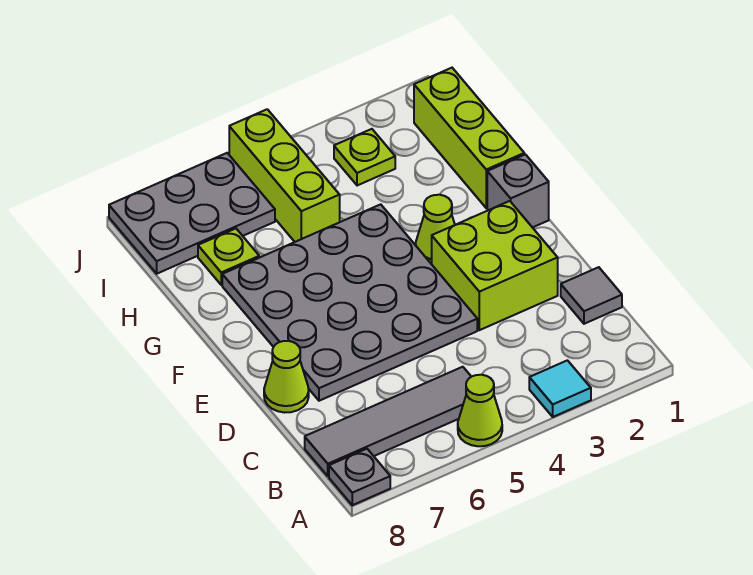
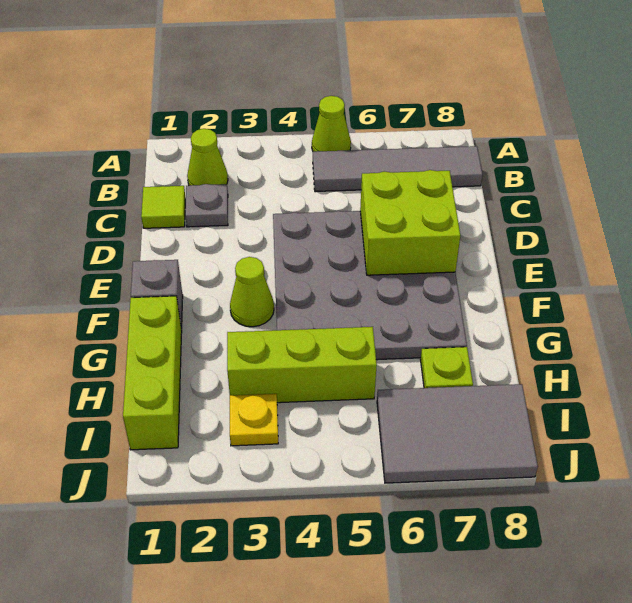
cyan 1x1 tile [529,360,591,417] -> none
grey 1x1 plate [329,449,390,505] -> grey 1x1 plate moved to [185,184,228,227]
grey 1x1 tile [561,267,622,324] -> lime 1x1 tile [141,186,185,228]
lime 2x2 brick [432,201,558,330] -> lime 2x2 brick moved to [360,170,460,275]
lime 1x1 cone [264,341,309,413] -> lime 1x1 cone moved to [187,129,228,186]
lime 1x3 brick [229,109,340,242] -> lime 1x3 brick turned to [227,327,377,403]
lime 1x1 plate [334,129,395,186] -> yellow 1x1 plate [230,394,278,446]
grey 2x3 plate [109,153,275,274] -> grey 2x3 tile [377,384,538,483]

